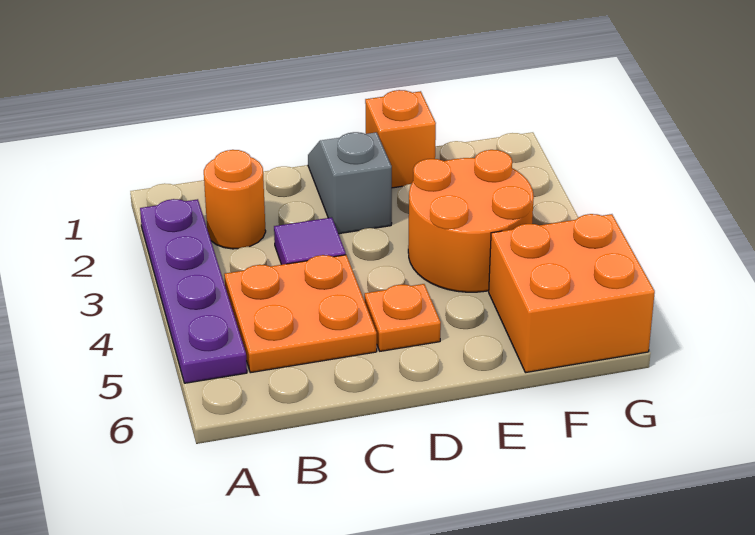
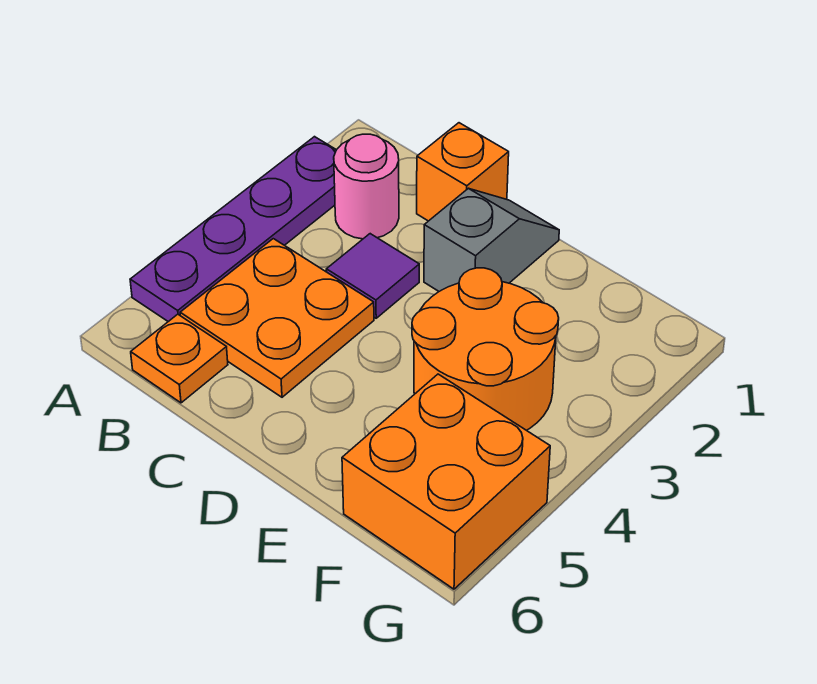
orange 1x1 round brick [204,150,266,249] -> pink 1x1 round brick [334,134,399,239]
orange 1x1 plate [365,284,441,351] -> orange 1x1 plate moved to [131,314,228,403]
orange 1x1 brick [365,90,436,188] -> orange 1x1 brick moved to [417,123,509,221]

